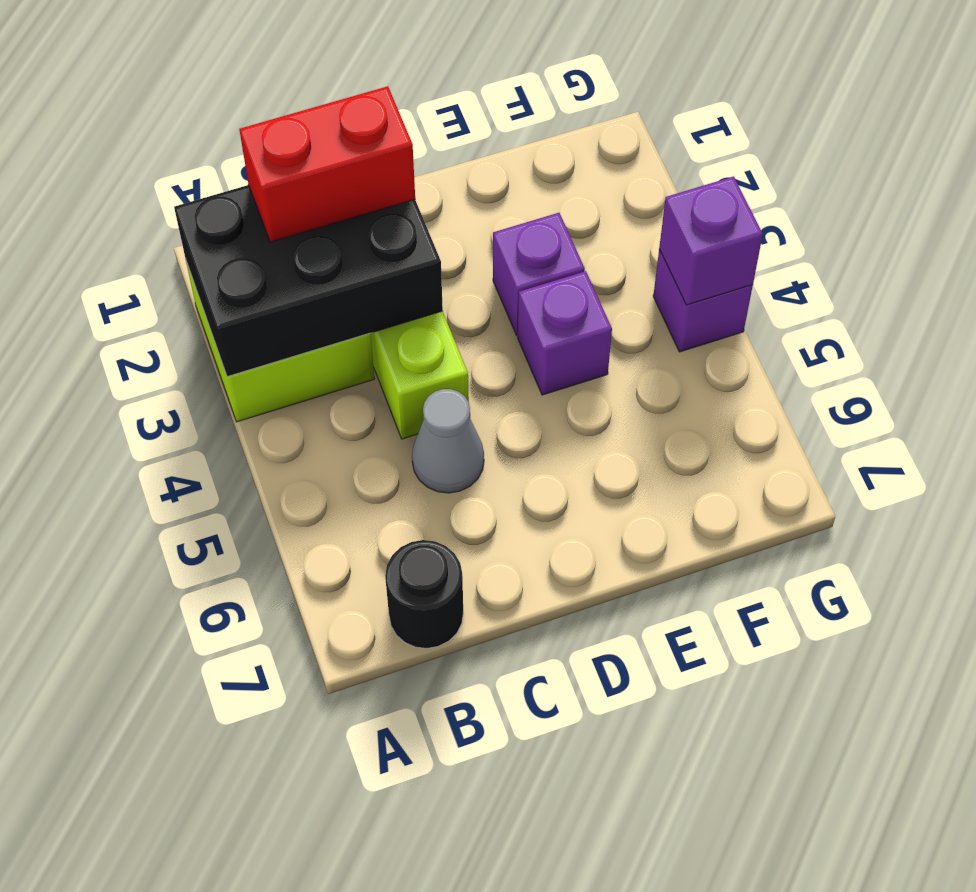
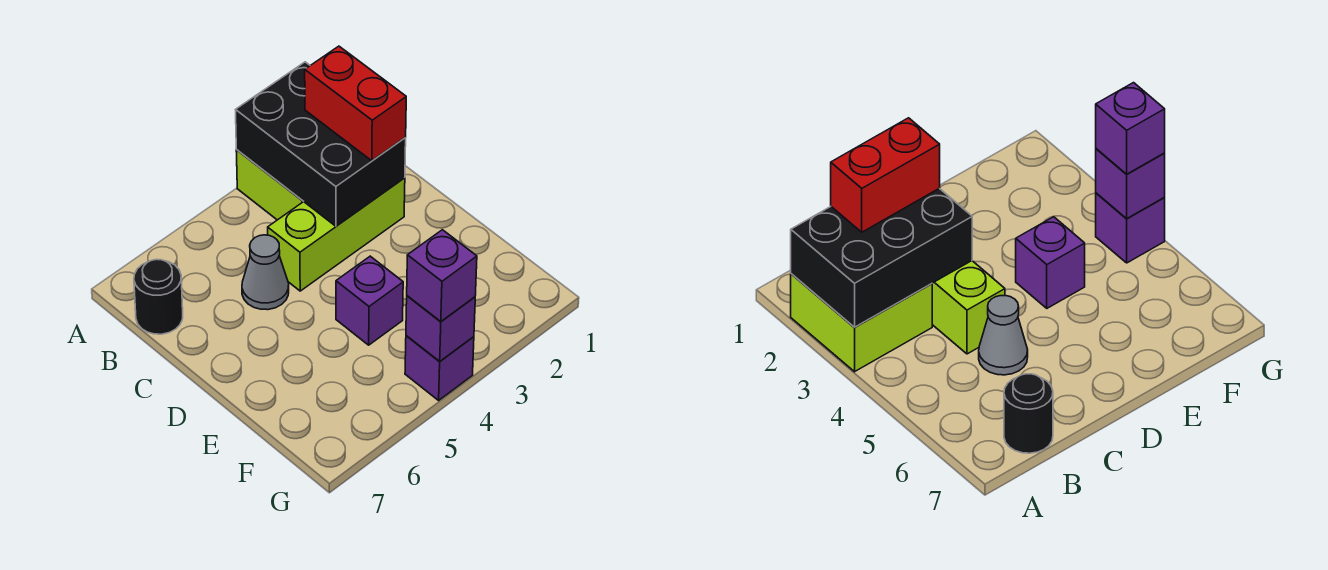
purple 1x1 brick [493,213,585,335] -> purple 1x1 brick moved to [407,230,477,322]

